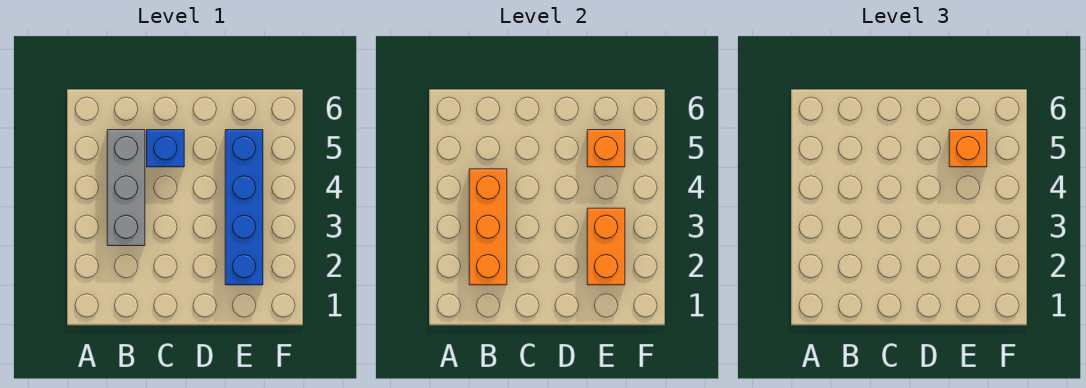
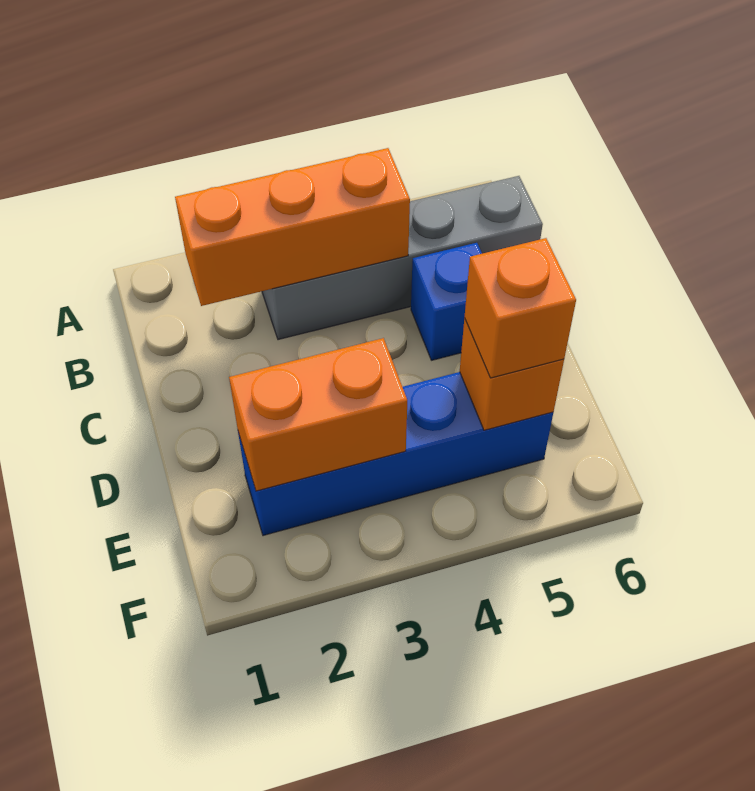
grey 1x3 brick [107,130,145,246] -> grey 1x4 brick [262,176,543,340]

